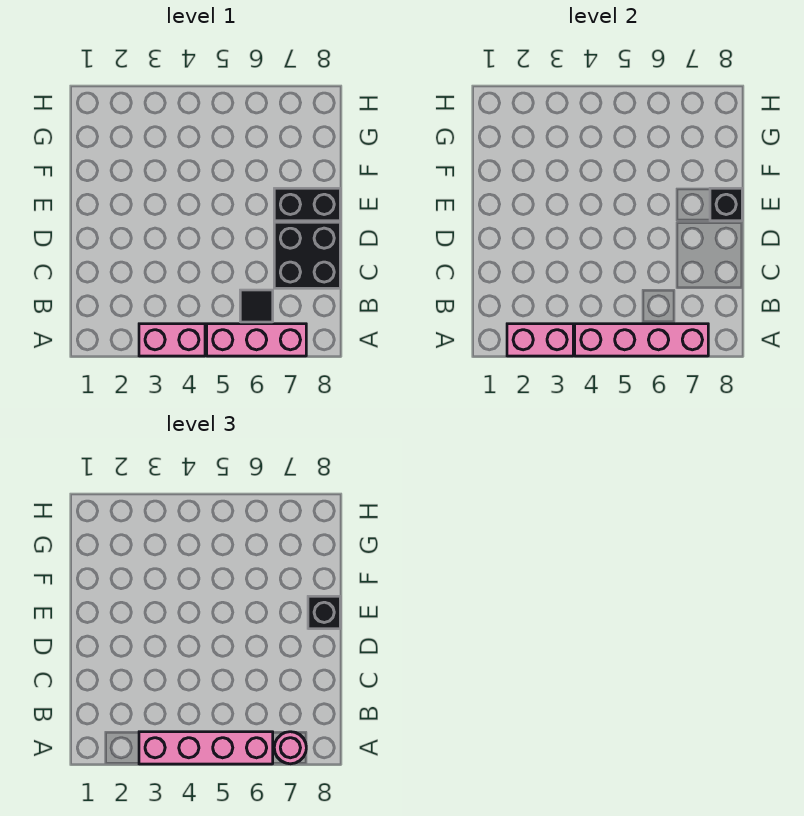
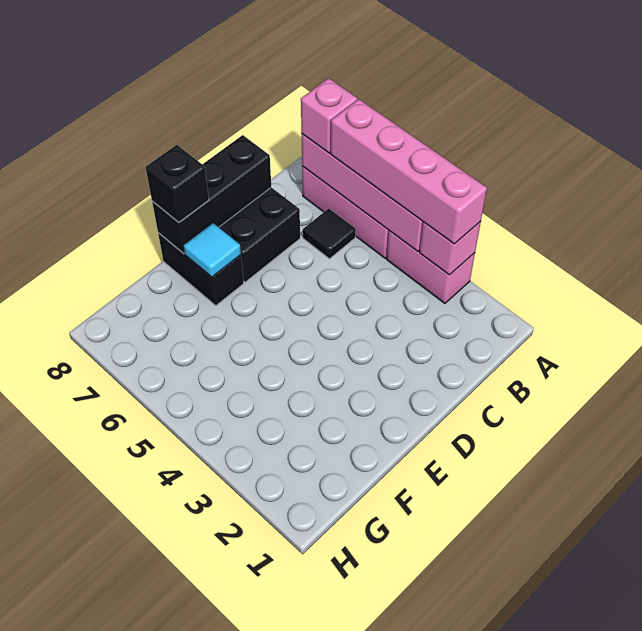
pink 1x2 brick [507,324,573,356] -> pink 1x1 brick [420,222,481,275]
pink 1x1 round brick [274,732,306,764] -> pink 1x1 brick [301,78,357,153]
none -> cyan 1x1 tile [184,223,241,277]
black 1x1 brick [710,188,742,221] -> black 1x3 brick [152,135,271,254]

